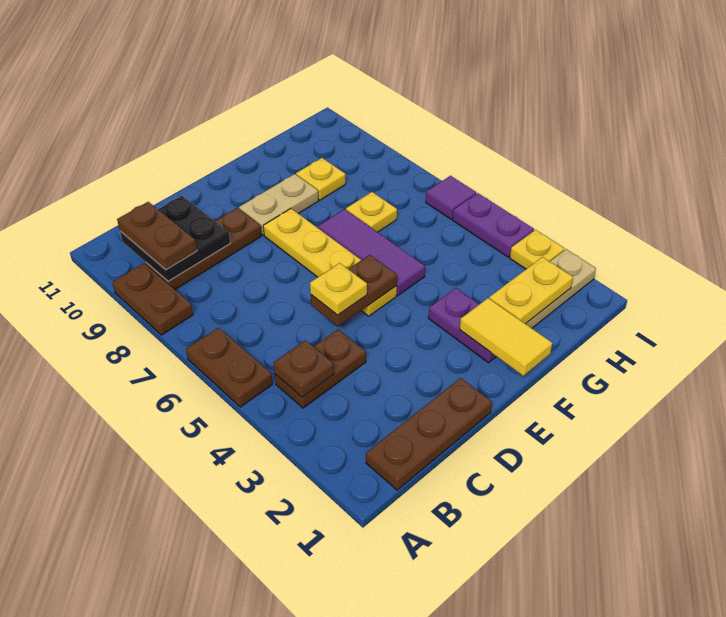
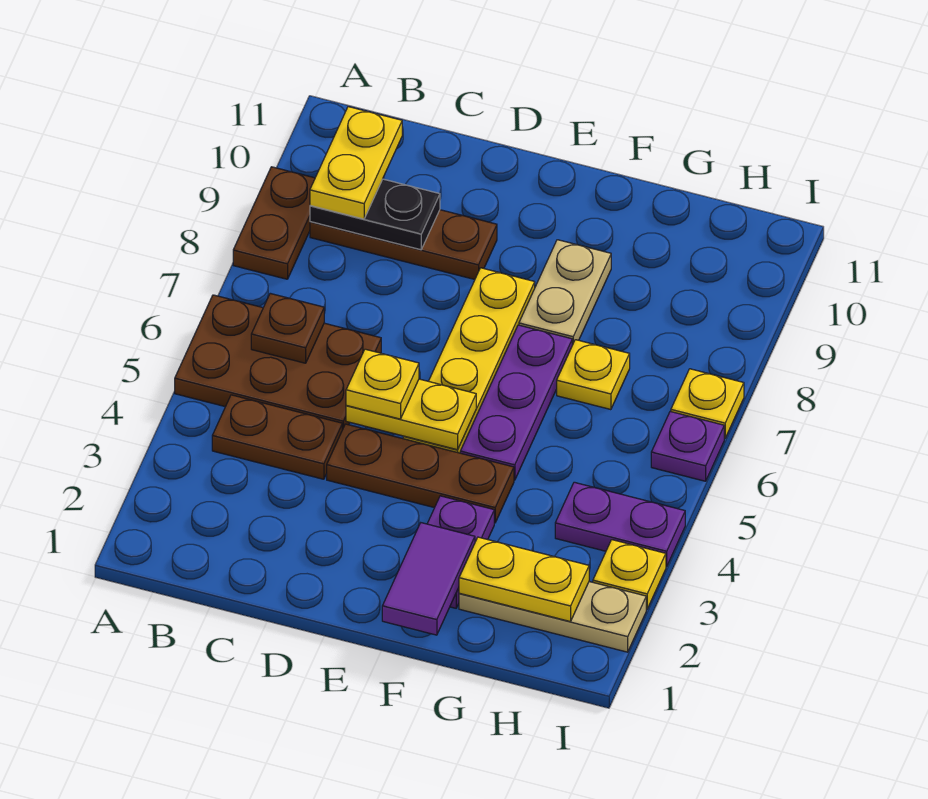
brown 1x2 plate [186,328,273,407] -> brown 2x3 plate [175,295,381,430]
brown 1x3 plate [366,378,492,490] -> brown 1x3 plate moved to [327,424,514,523]
brown 1x1 plate [273,340,334,397] -> brown 1x1 plate moved to [251,293,324,363]
black 2x2 plate [120,196,230,281] -> black 1x2 plate [310,179,440,250]
brown 1x2 plate [117,202,197,270] -> yellow 1x2 plate [310,107,402,219]
brown 1x2 plate [311,255,397,326] -> yellow 1x2 plate [346,379,476,450]
tan 1x2 plate [239,174,319,235] -> tan 1x2 plate turned to [519,240,611,345]
yellow 1x2 tile [460,298,552,376] -> purple 1x2 tile [382,523,475,635]
purple 1x3 tile [318,209,425,296] -> purple 1x3 plate [460,325,572,480]
yellow 1x1 plate [296,158,346,200] -> yellow 1x1 plate moved to [671,369,744,439]
purple 1x2 plate [453,193,534,257] -> purple 1x2 plate turned to [555,482,685,567]
purple 1x1 tile [426,176,476,219] -> purple 1x1 plate [651,412,724,481]

